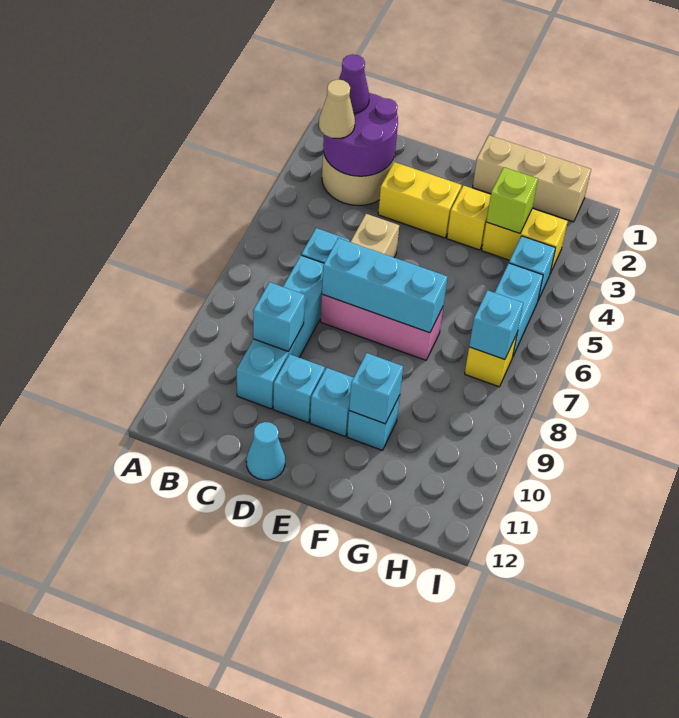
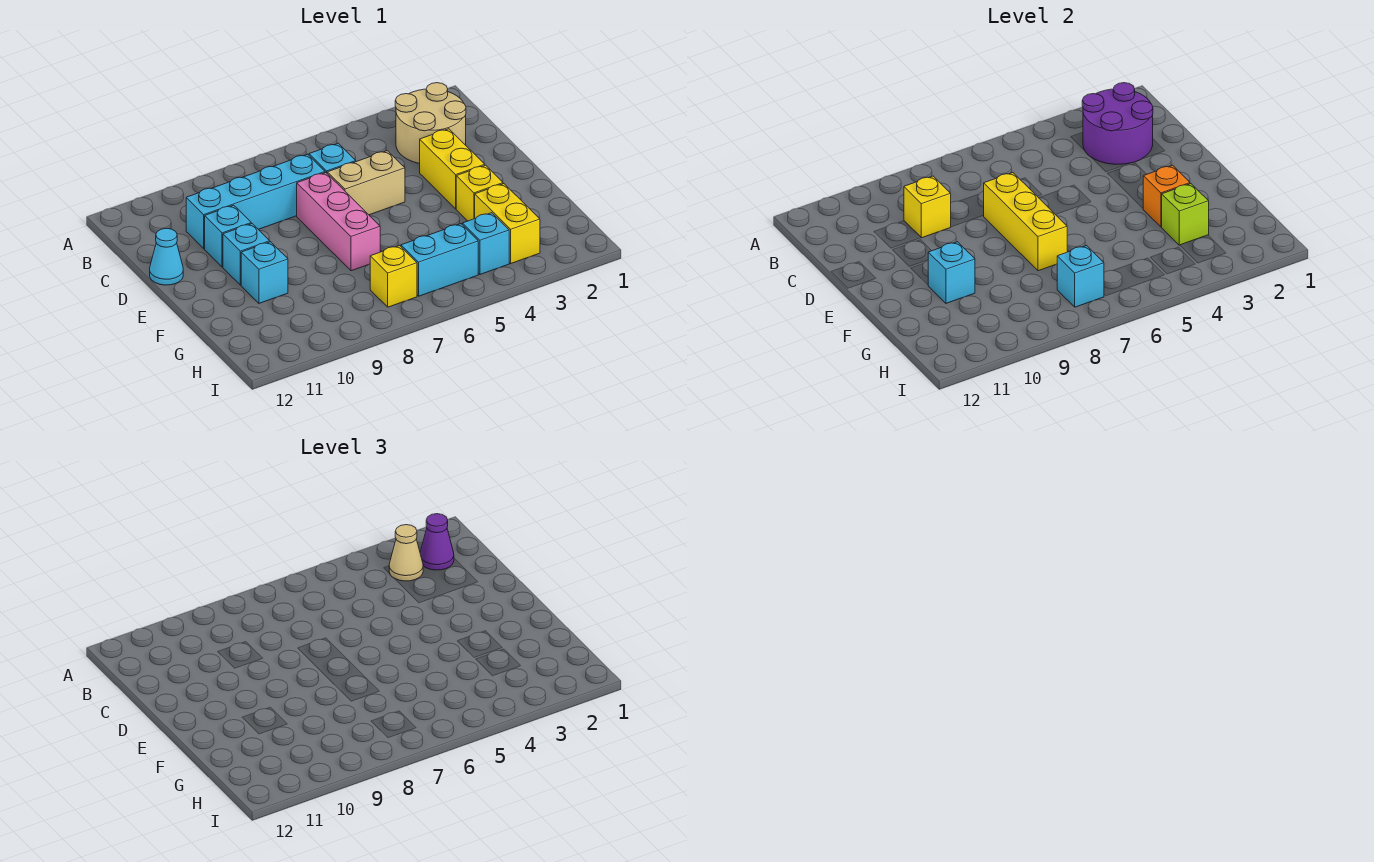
cyan 1x1 brick [253,282,305,351] -> yellow 1x1 brick [904,176,951,238]
cyan 1x3 brick [322,238,447,333] -> yellow 1x3 brick [984,173,1067,271]
tan 1x3 brick [473,135,591,222] -> none
none -> orange 1x1 brick [1143,165,1190,227]

